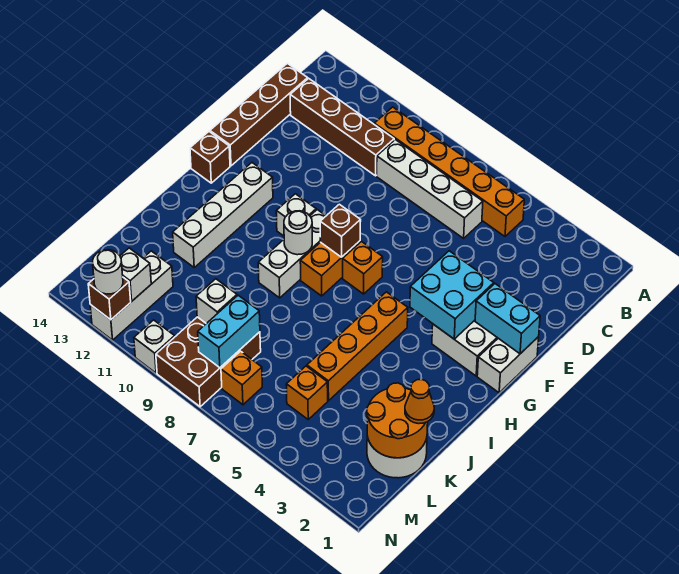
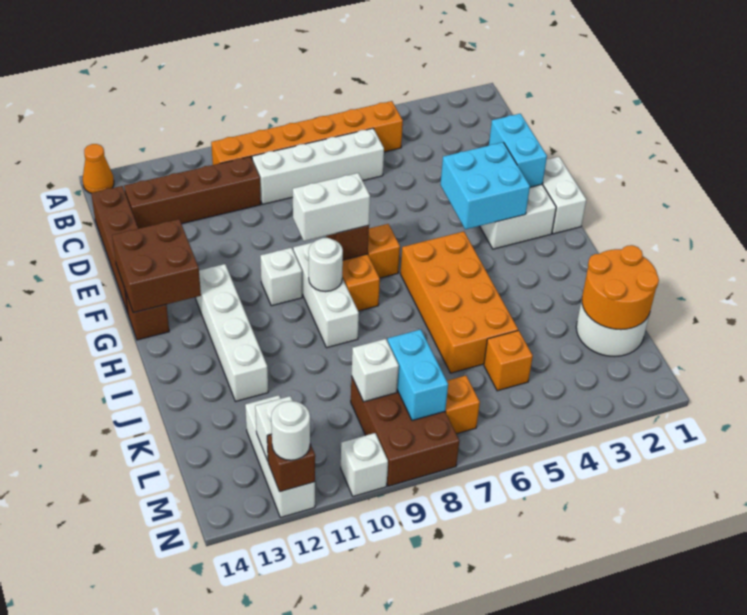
cyan 1x2 brick [475,284,540,354] -> cyan 1x2 brick turned to [489,114,547,187]
none -> brown 2x2 brick [112,219,201,313]
none -> white 1x2 brick [293,173,370,241]
orange 1x4 brick [307,292,408,401] -> orange 2x4 brick [400,232,518,373]
orange 1x1 cone [405,380,434,424] -> orange 1x1 cone moved to [83,144,114,193]

